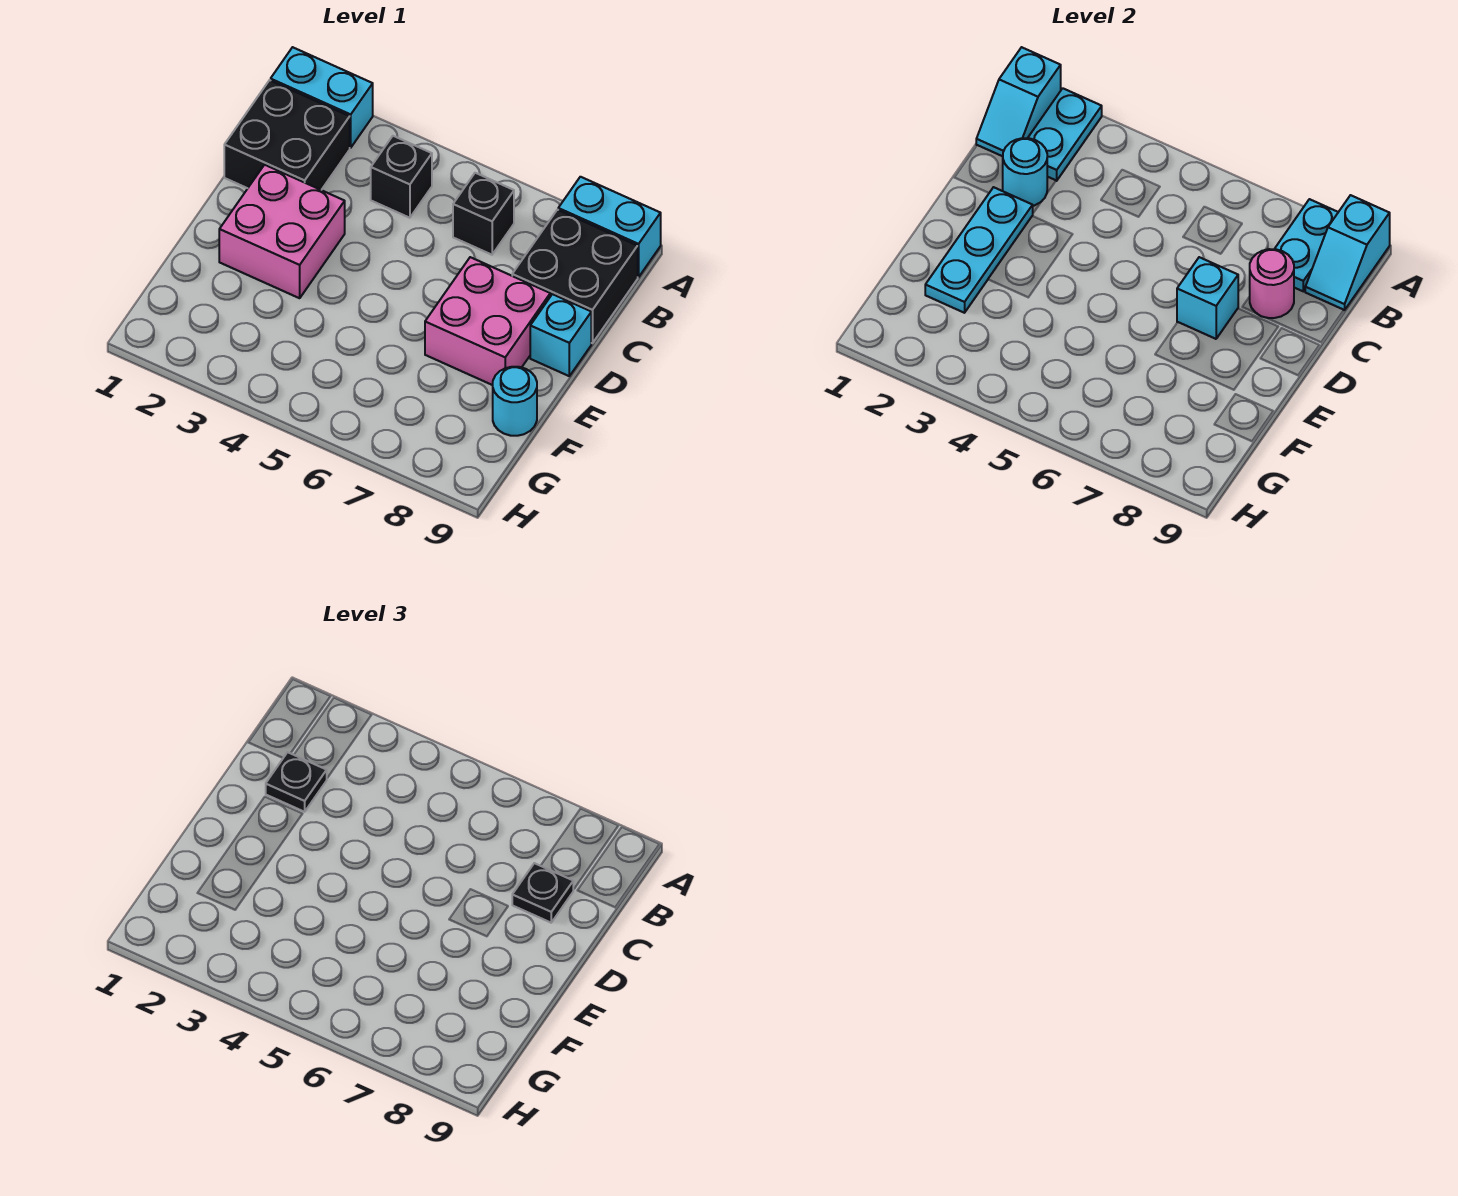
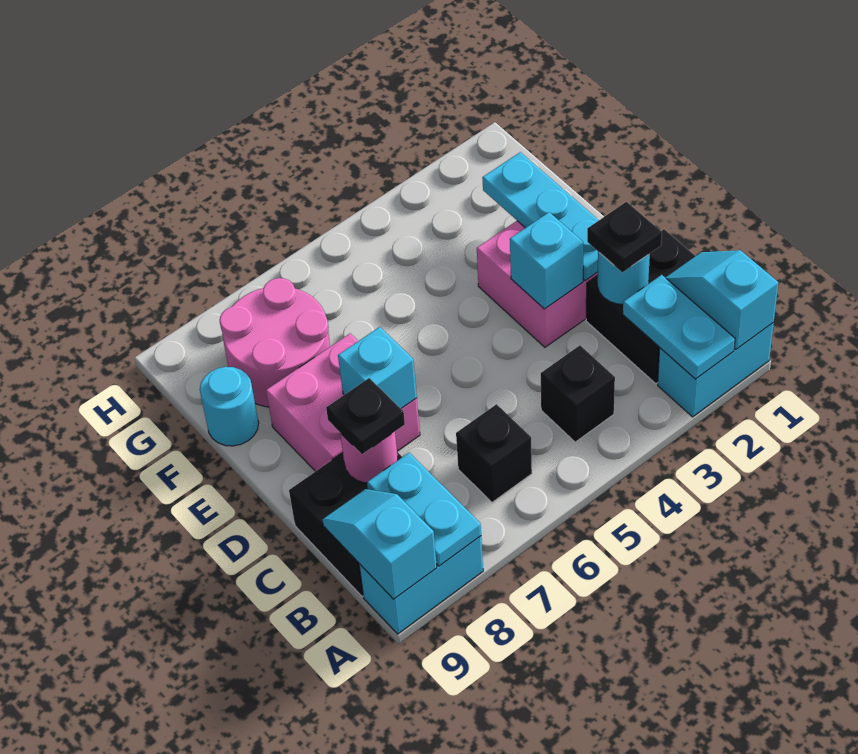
cyan 1x1 brick [530,294,591,376] -> cyan 1x1 brick moved to [510,212,583,309]
none -> pink 2x2 round brick [220,278,330,407]

